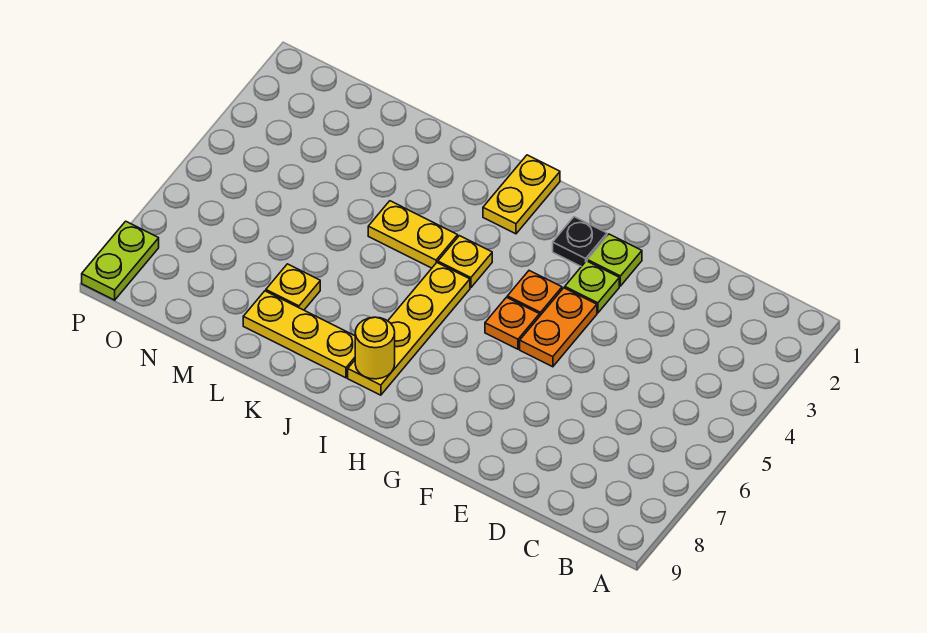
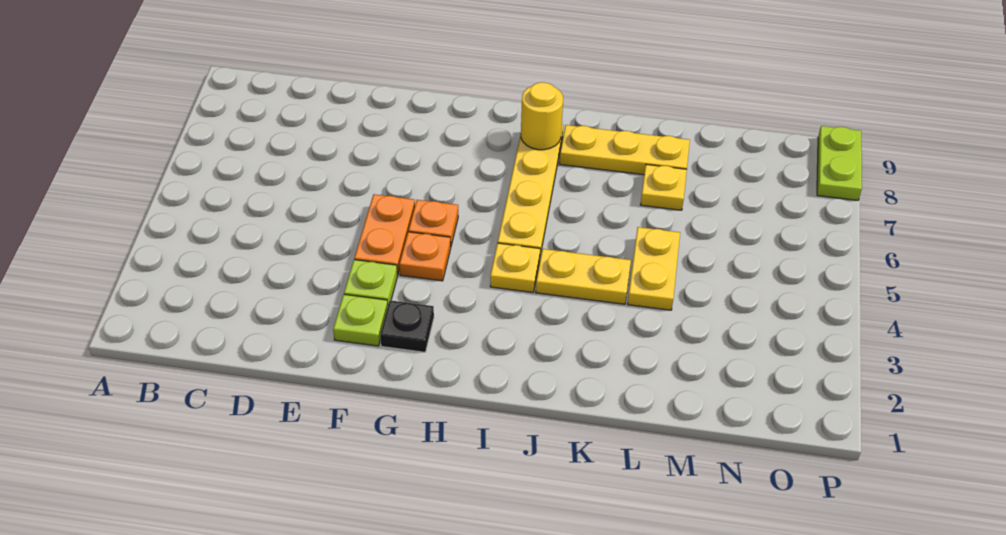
yellow 1x2 plate [483,155,560,234] -> yellow 1x2 plate moved to [628,227,680,310]

